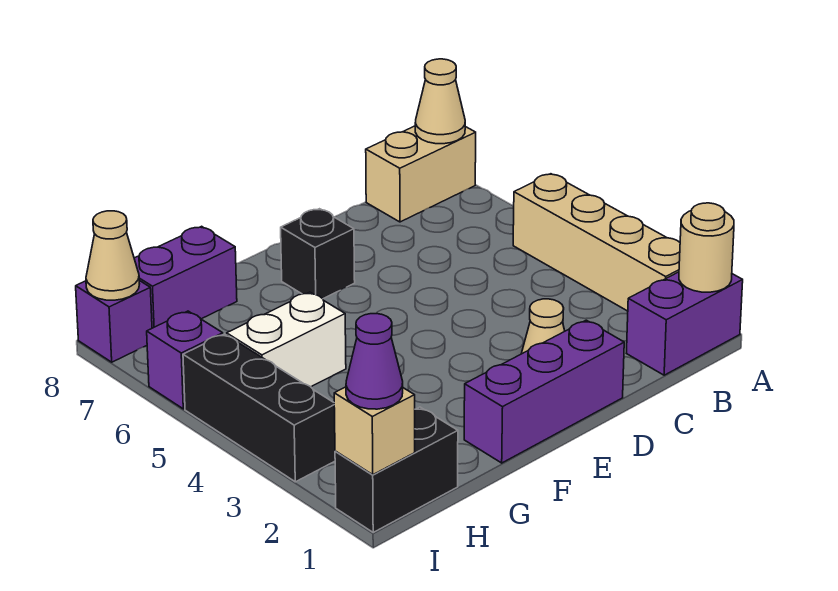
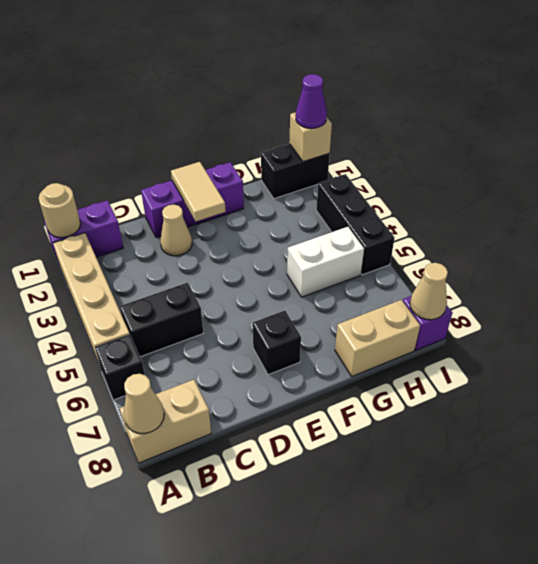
none -> black 1x1 brick [95,334,145,400]
none -> black 1x2 brick [120,283,203,357]
none -> tan 1x2 tile [171,162,226,221]
purple 1x2 brick [134,226,237,328] -> tan 1x2 brick [335,300,420,376]
purple 1x1 brick [147,311,223,409] -> none

